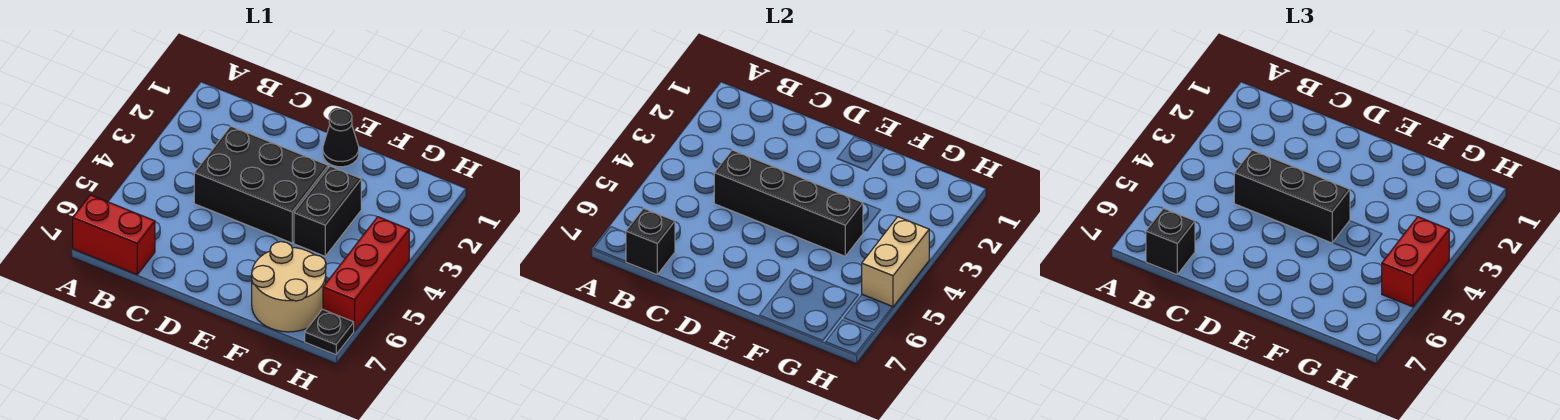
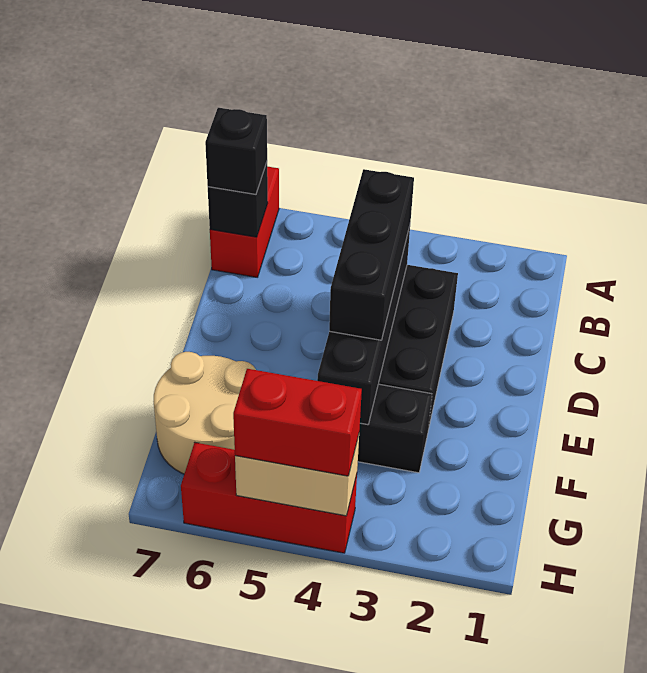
black 1x1 cone [323,109,359,167] -> none
black 1x1 plate [305,309,354,355] -> none

